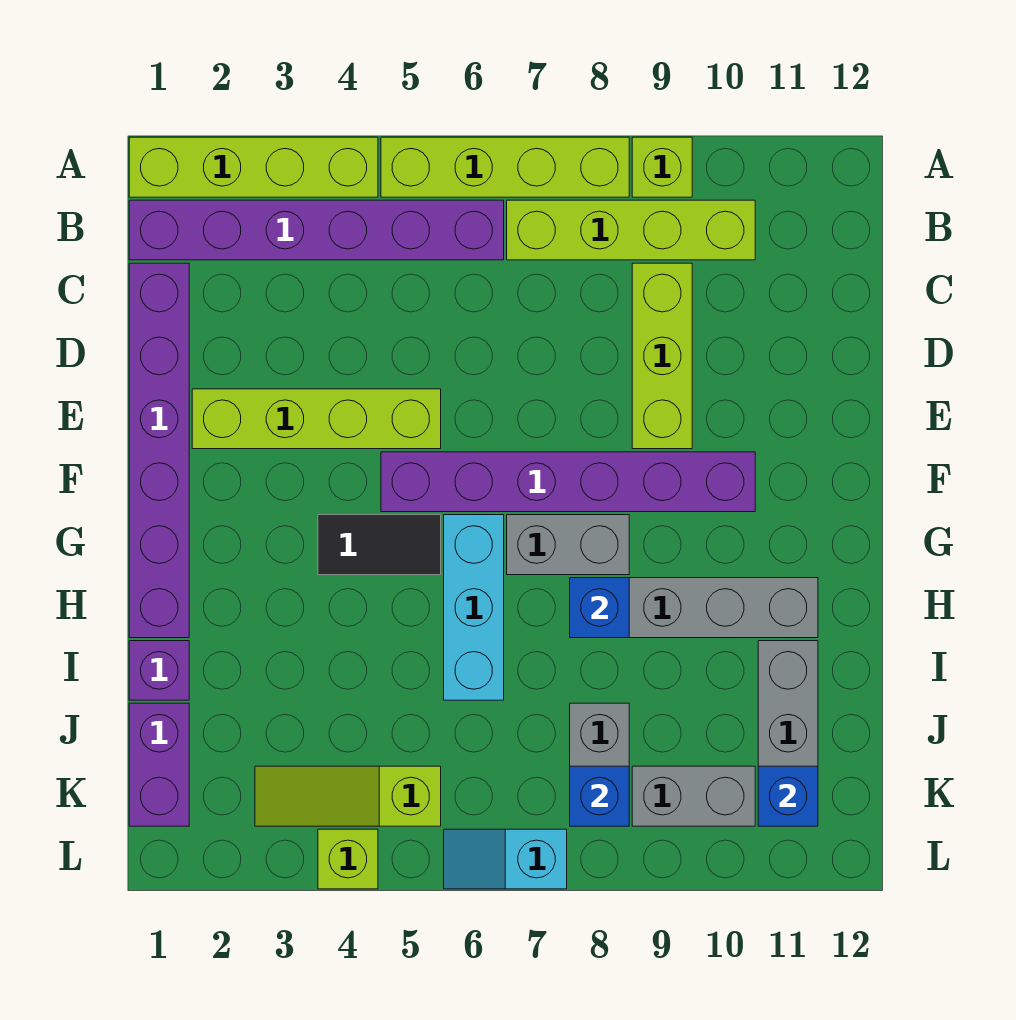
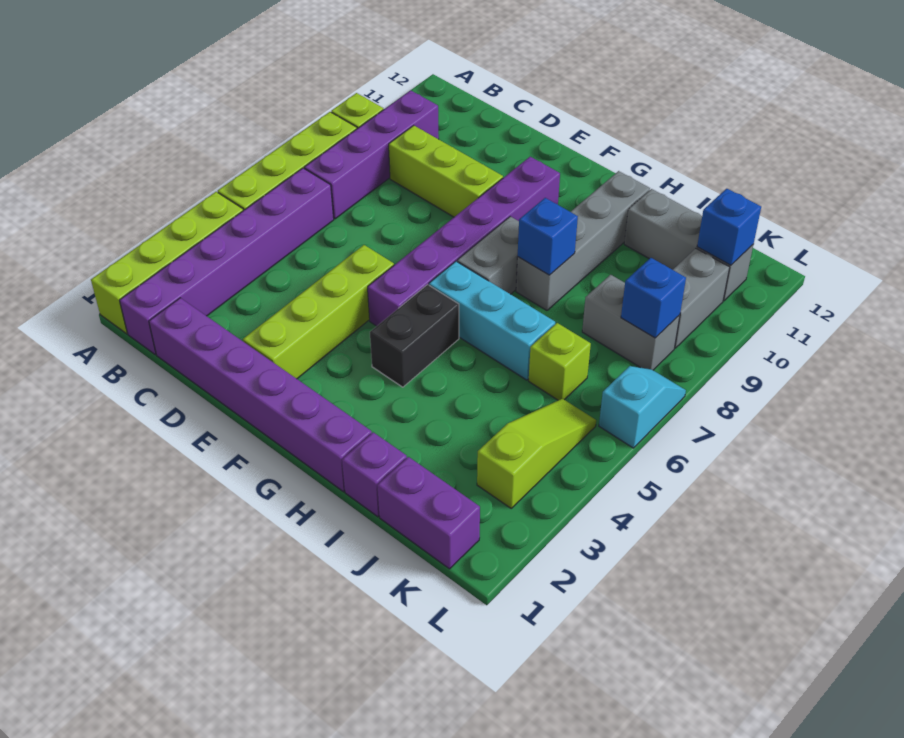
lime 1x4 brick [507,200,755,260] -> purple 1x4 brick [304,90,439,219]
black 1x2 tile [318,515,441,575] -> black 1x2 brick [370,285,459,387]
lime 1x3 slope [255,766,441,826] -> lime 1x3 slope turned to [477,399,596,508]
lime 1x1 brick [318,829,378,889] -> lime 1x1 brick moved to [529,323,591,400]
cyan 1x2 slope [444,829,567,889] -> cyan 1x2 slope turned to [599,366,686,448]

